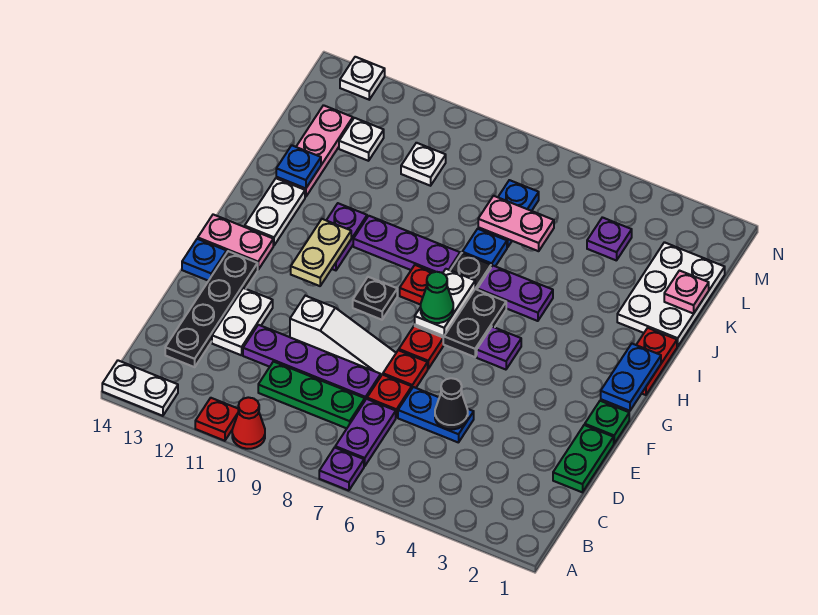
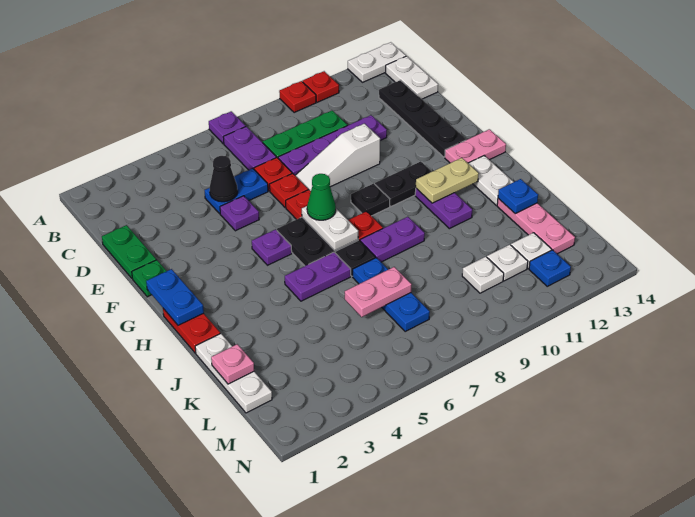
red 1x1 cone [232,397,265,449] -> red 1x1 plate [279,81,316,113]
white 1x2 plate [212,288,273,355] -> white 1x2 plate moved to [386,56,438,99]
blue 1x1 plate [182,239,227,281] -> blue 1x1 plate moved to [529,250,571,286]
none -> black 1x2 plate [375,161,432,206]
tan 1x2 plate [291,219,351,286] -> tan 1x2 plate turned to [416,158,479,203]
purple 1x3 plate [353,216,460,273] -> purple 1x2 plate [360,217,425,262]
white 2x3 plate [617,242,725,346] -> white 1x3 plate [195,333,272,413]
purple 1x1 plate [587,217,632,261] -> purple 1x1 plate moved to [220,196,259,231]
white 1x1 plate [340,57,385,100] -> white 1x1 plate moved to [487,245,528,281]

